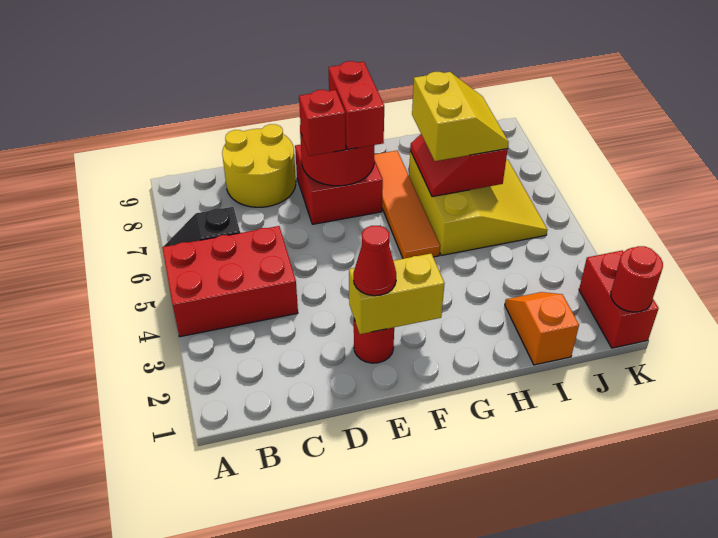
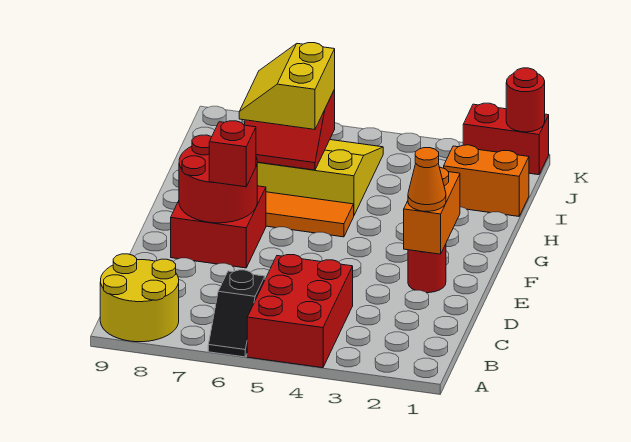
yellow 2x2 round brick [222,124,296,207] -> yellow 2x2 round brick moved to [100,254,179,342]
yellow 1x2 brick [349,254,445,334] -> orange 1x2 brick [404,167,460,254]
red 1x1 cone [353,226,396,296] -> orange 1x1 cone [408,148,446,211]
red 1x2 brick [328,61,384,149] -> none
yellow 2x2 slope [412,72,509,161] -> yellow 2x2 slope turned to [239,43,335,130]
orange 1x2 slope [505,292,579,365] -> orange 1x2 brick [444,145,529,216]

